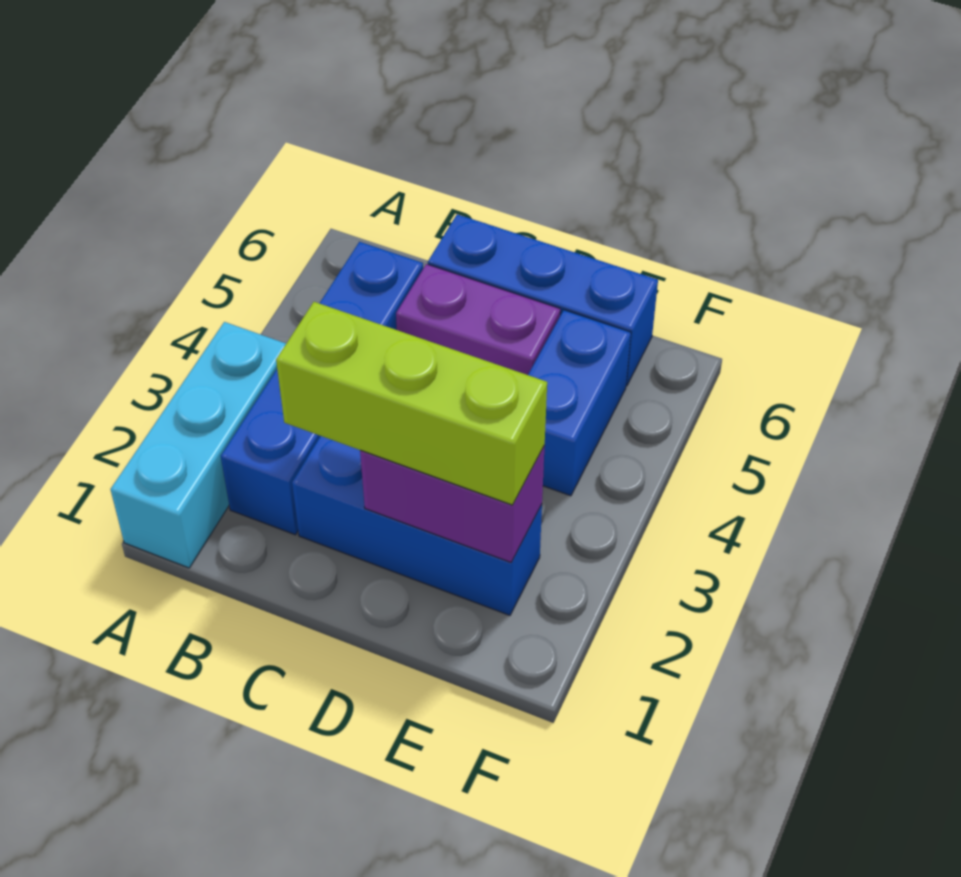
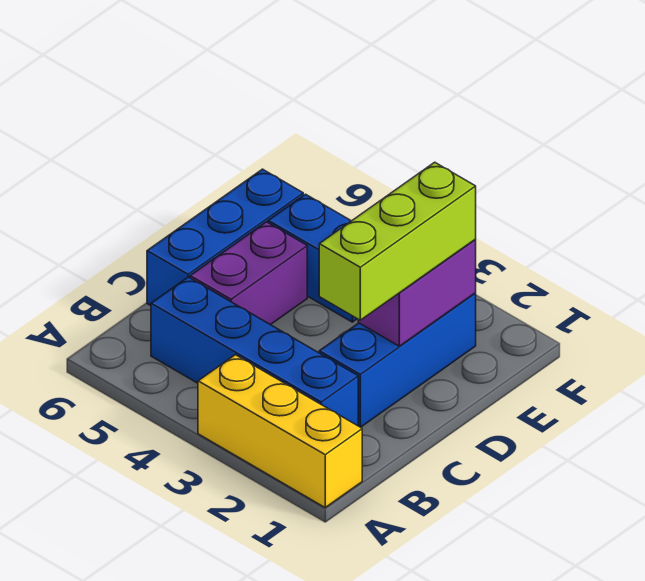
cyan 1x3 brick [111,322,286,568] -> yellow 1x3 brick [198,355,362,507]

